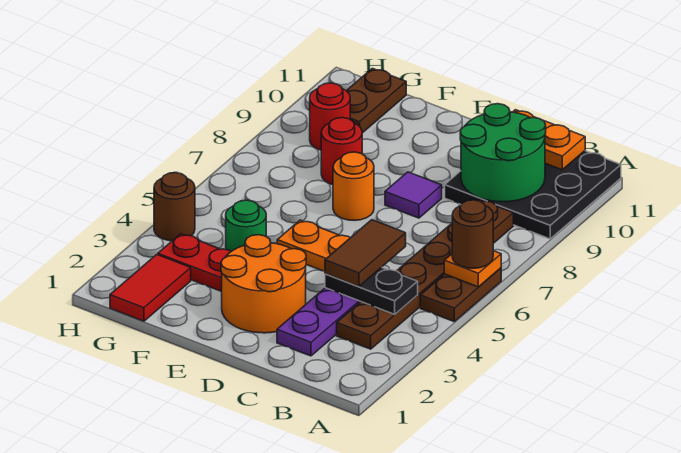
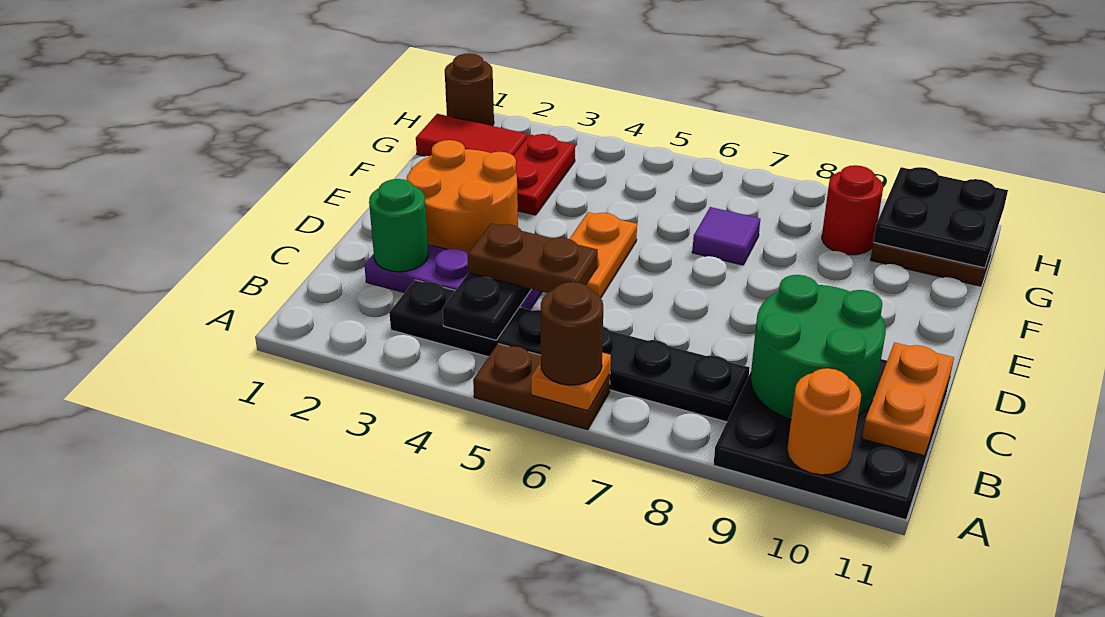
brown 1x6 plate [337,200,513,349] -> black 1x6 plate [389,280,750,422]
brown 1x2 tile [325,220,406,287] -> brown 1x2 plate [468,223,598,293]
purple 1x1 tile [385,172,442,218] -> purple 1x1 tile moved to [692,207,760,265]
orange 1x1 round brick [333,152,374,221] -> orange 1x1 round brick moved to [787,368,861,475]
green 1x1 round brick [226,200,266,251] -> green 1x1 round brick moved to [369,179,428,272]
red 1x1 round brick [321,118,362,185] -> none
none -> black 2x2 plate [873,167,1008,268]
brown 1x1 round brick [154,173,195,241] -> brown 1x1 round brick moved to [445,53,494,126]

